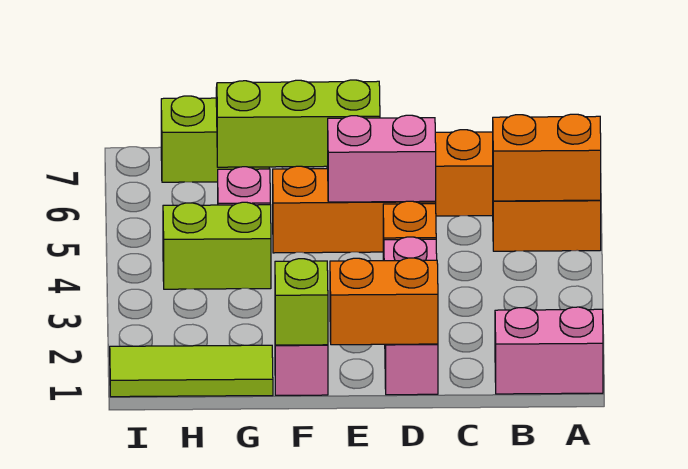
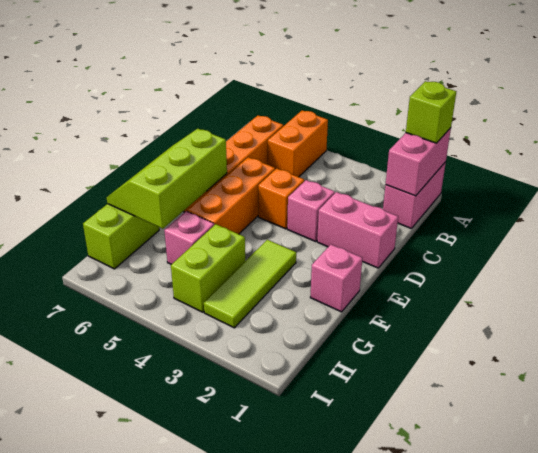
orange 1x2 brick [493,114,601,201] -> none
orange 1x2 brick [330,258,438,345] -> none
pink 1x2 brick [328,115,436,202] -> pink 1x2 brick moved to [386,128,451,196]
lime 1x1 brick [275,259,328,345] -> lime 1x1 brick moved to [406,81,456,143]
lime 1x3 tile [110,345,273,397] -> lime 1x3 tile moved to [204,240,296,328]

